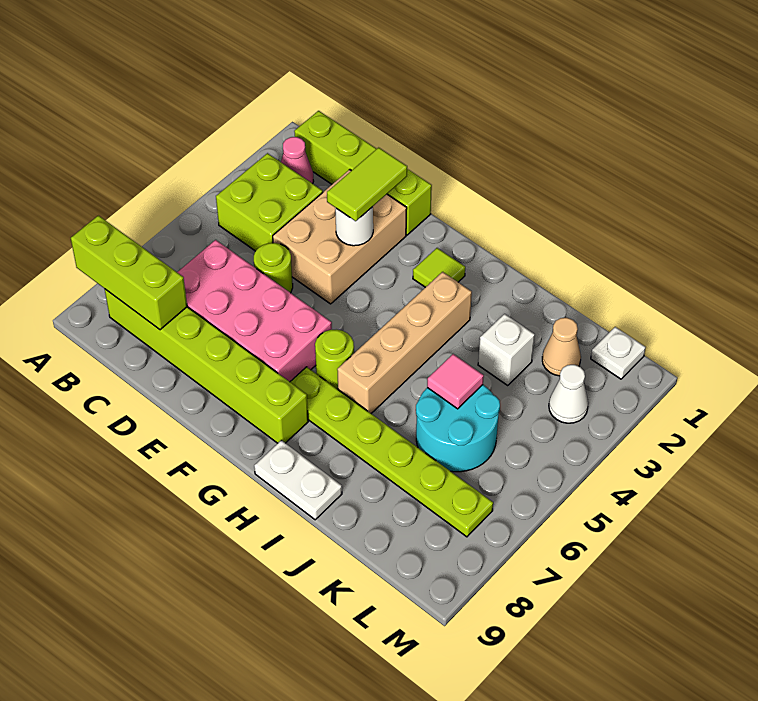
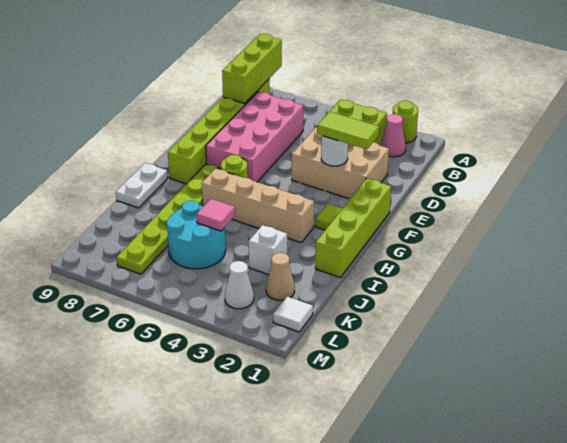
lime 1x4 brick [294,111,432,235] -> lime 1x4 brick moved to [315,179,391,278]
lime 1x1 round brick [254,243,293,293] -> lime 1x1 round brick moved to [393,101,418,143]
white 1x1 plate [591,327,646,379] -> white 1x1 tile [273,297,313,332]

